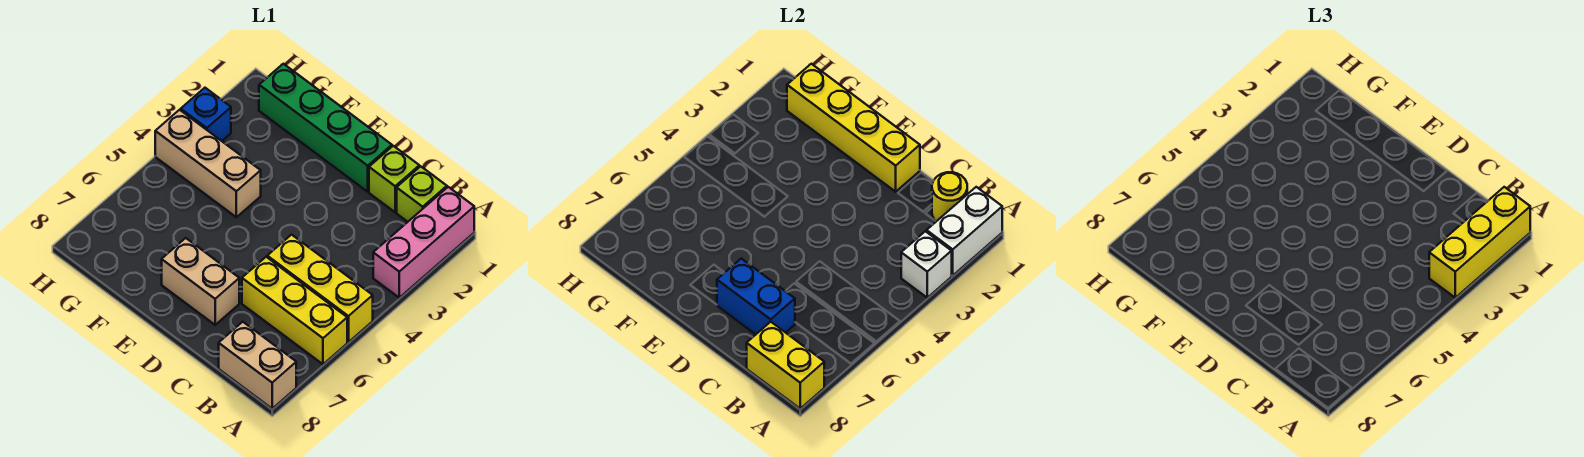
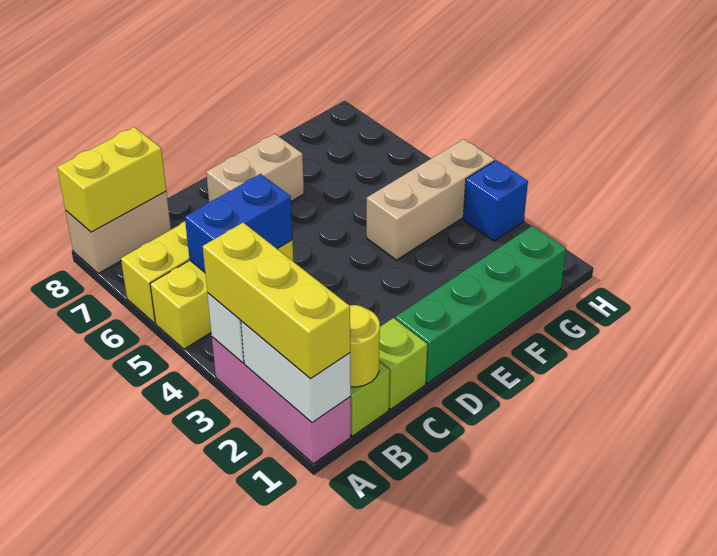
blue 1x2 brick [717,259,795,334] -> blue 1x2 brick moved to [185,174,293,272]
yellow 1x4 brick [787,64,920,192] -> none

